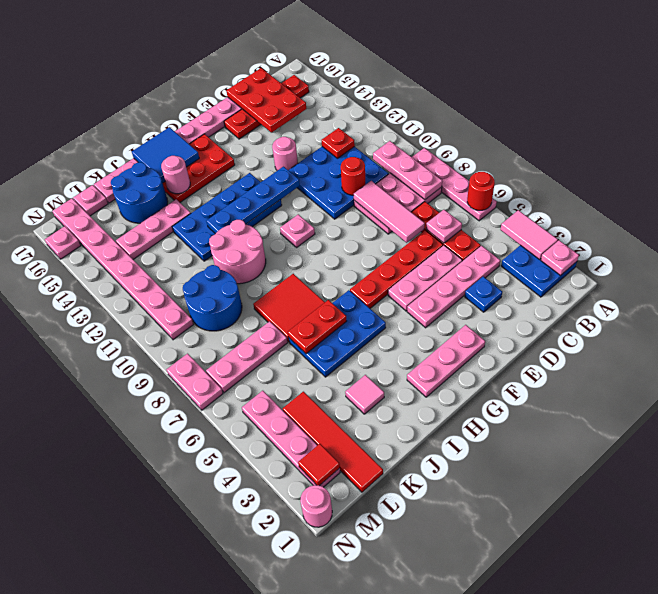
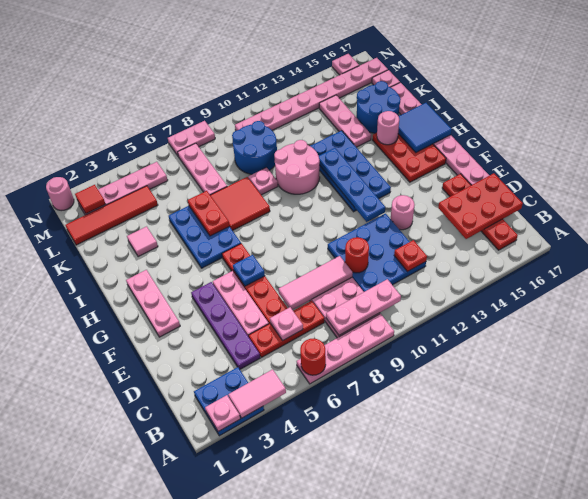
pink 1x4 plate [407,246,500,328] -> purple 1x4 plate [191,282,260,369]
blue 1x1 plate [465,277,502,312] -> blue 1x1 plate moved to [233,255,265,286]
pink 1x1 plate [280,214,315,247] -> pink 1x1 plate moved to [248,167,278,195]

